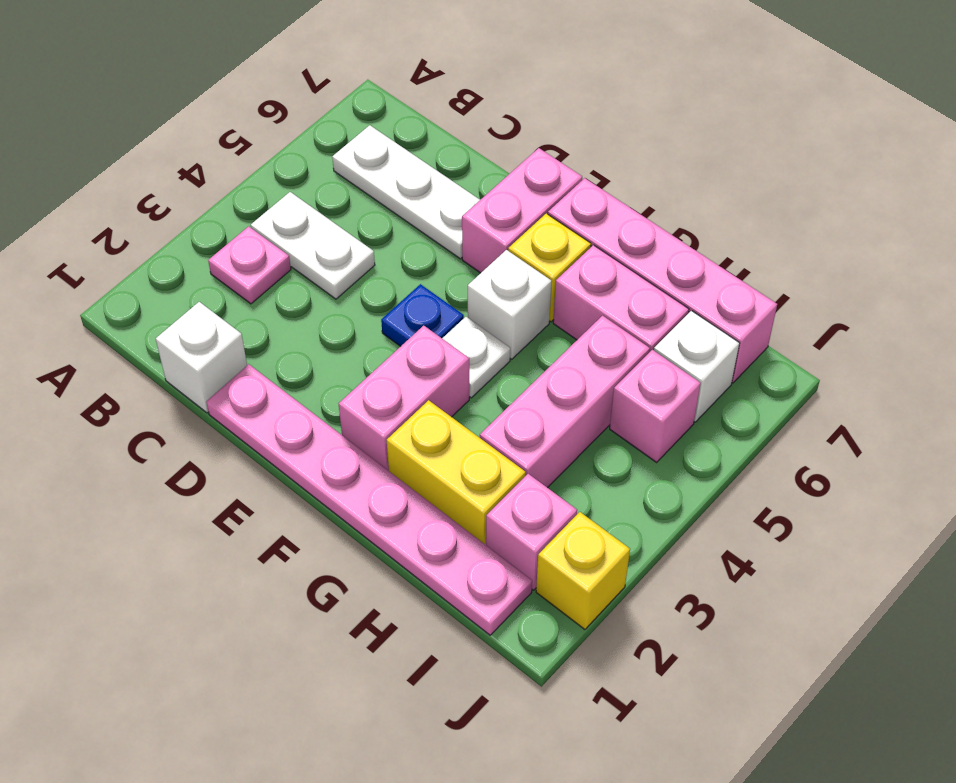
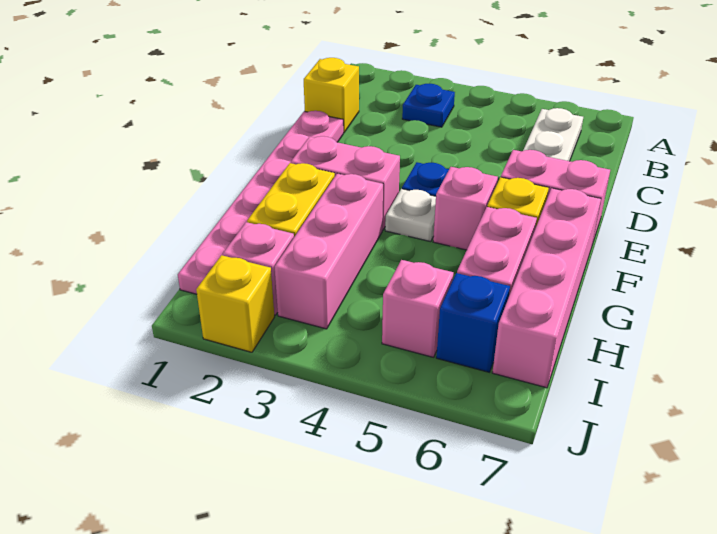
pink 1x1 plate [208,226,291,304] -> blue 1x1 plate [402,84,455,127]
white 1x2 plate [251,192,375,299] -> none
white 1x1 brick [156,302,247,413] -> yellow 1x1 brick [304,58,359,133]
white 1x1 brick [468,250,552,359] -> pink 1x1 brick [433,167,498,250]
pink 1x3 brick [480,316,650,488] -> pink 1x3 brick turned to [275,174,383,329]
white 1x1 brick [654,311,740,422] -> blue 1x1 brick [436,273,510,372]

